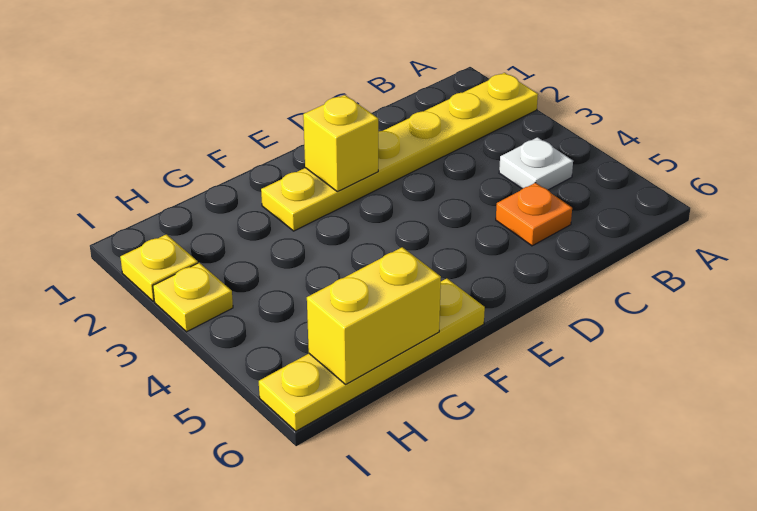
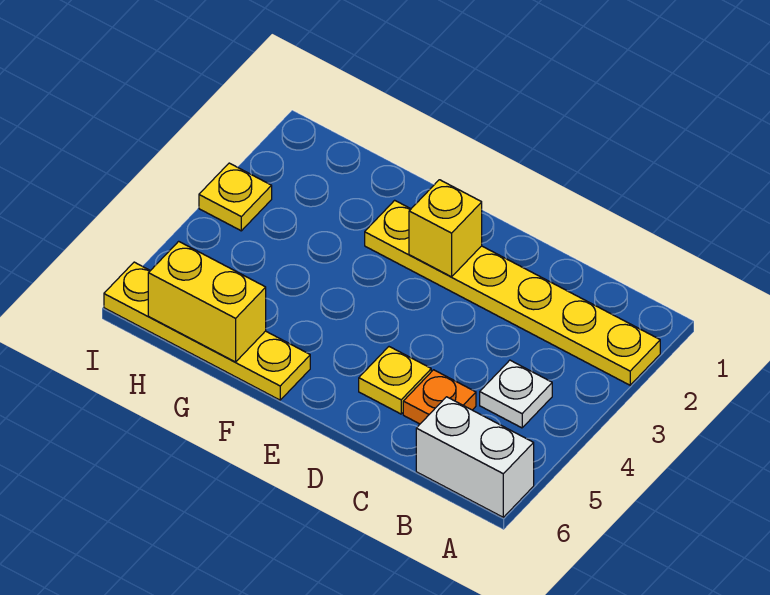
none -> white 1x2 brick [416,397,534,517]
yellow 1x1 plate [120,234,198,301] -> yellow 1x1 plate moved to [359,347,431,414]

